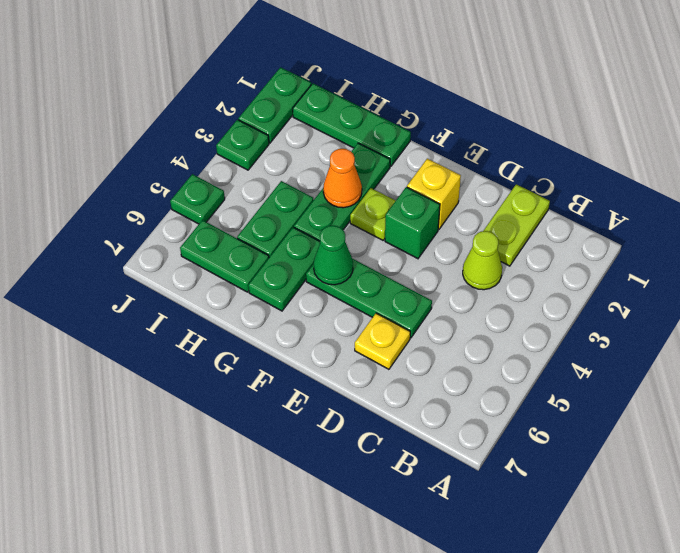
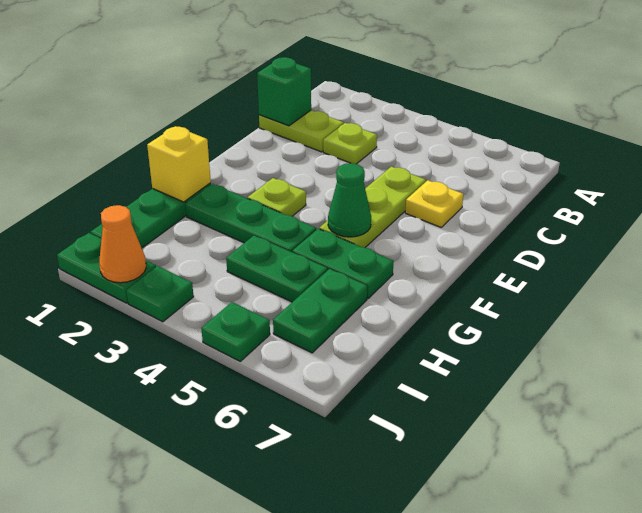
lime 1x1 cone [463,231,502,290] -> lime 1x1 plate [323,123,377,164]
green 1x3 plate [306,259,432,338] -> lime 1x3 plate [319,166,426,248]
yellow 1x1 brick [407,159,461,230] -> yellow 1x1 brick moved to [147,126,211,202]
green 1x1 brick [385,187,440,259] -> green 1x1 brick moved to [257,57,311,126]
orange 1x1 cone [323,149,362,208] -> orange 1x1 cone moved to [99,205,146,283]

